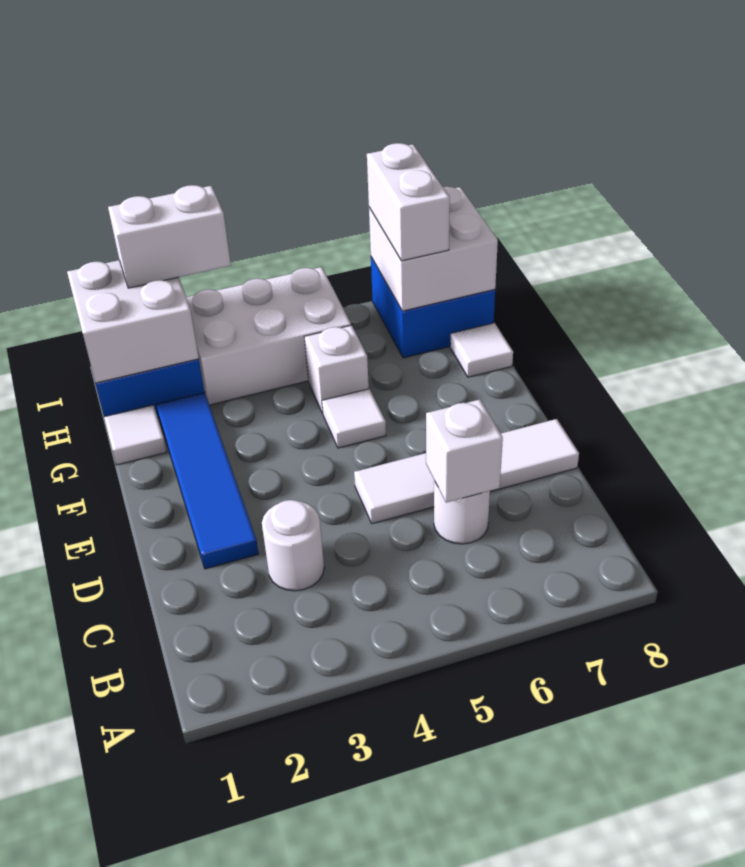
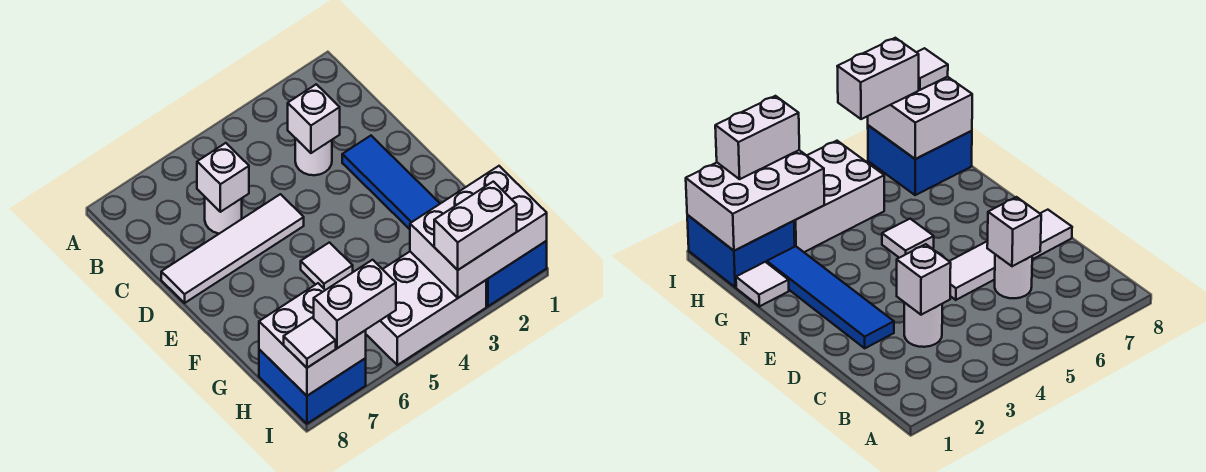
white 1x1 brick [304,325,369,413] -> white 1x1 brick moved to [288,84,340,153]
white 1x1 tile [450,323,513,377] -> white 1x1 tile moved to [284,318,336,368]
white 2x2 brick [67,260,199,383] -> white 2x3 brick [410,166,547,298]
white 1x2 brick [367,143,450,261] -> white 1x2 brick turned to [314,260,396,348]

